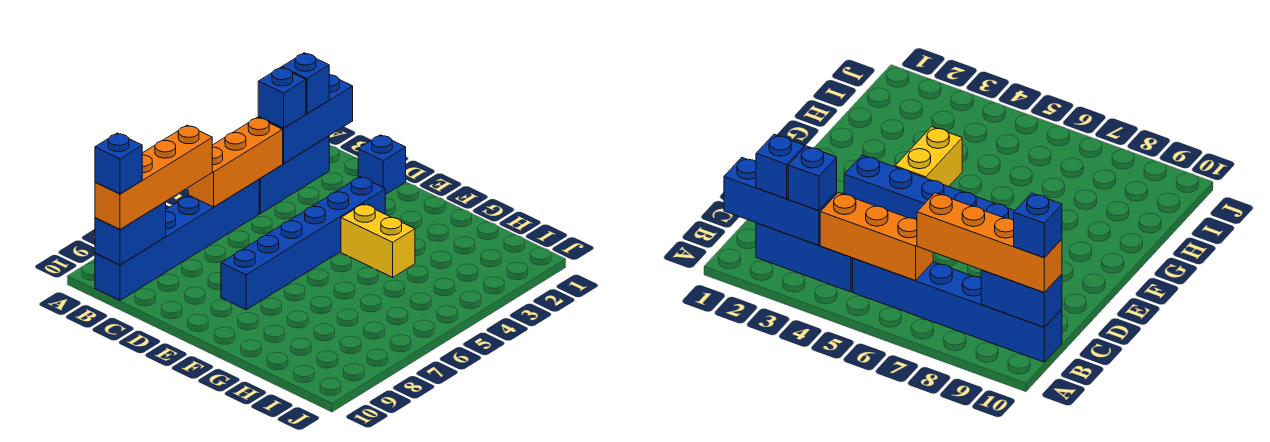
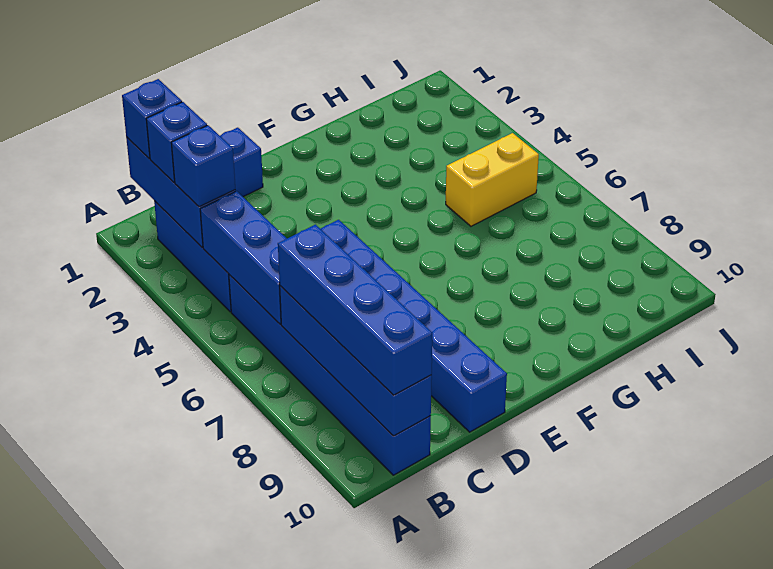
orange 1x3 brick [188,117,283,207] -> blue 1x3 brick [200,191,287,324]
orange 1x4 brick [95,125,212,230] -> blue 1x4 brick [278,225,432,395]
blue 1x2 brick [95,202,166,265] -> blue 1x4 brick [280,286,432,436]
blue 1x1 brick [95,133,142,194] -> blue 1x1 brick moved to [122,79,182,159]
blue 1x6 brick [221,177,385,310] -> blue 1x6 brick moved to [321,220,507,432]
yellow 1x2 brick [341,204,415,277] -> yellow 1x2 brick moved to [446,133,539,226]

